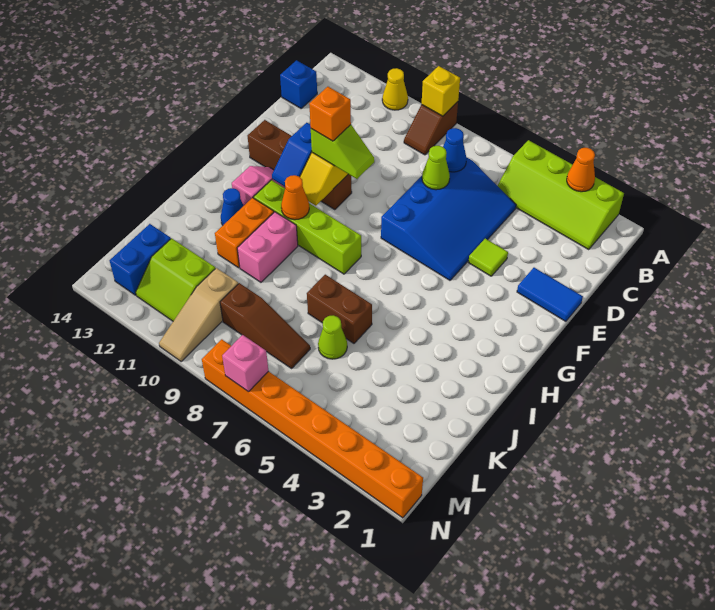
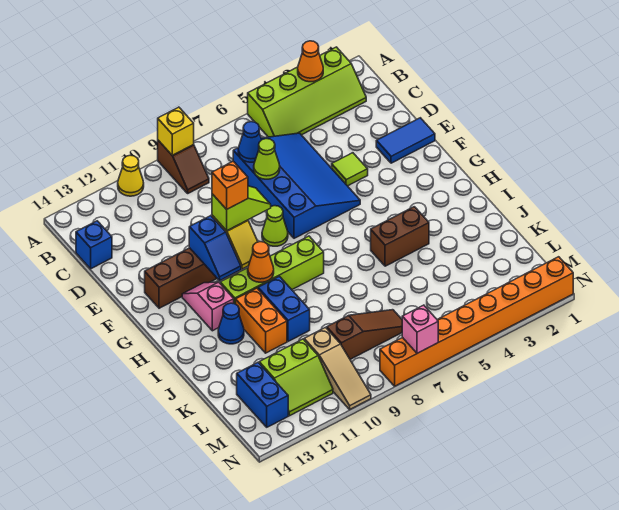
pink 1x2 brick [237,212,298,282] -> blue 1x2 brick [258,276,310,341]
brown 1x2 brick [307,275,372,343] -> brown 1x2 brick moved to [371,207,429,266]
lime 1x1 cone [318,315,347,359] -> lime 1x1 cone moved to [262,206,288,246]

